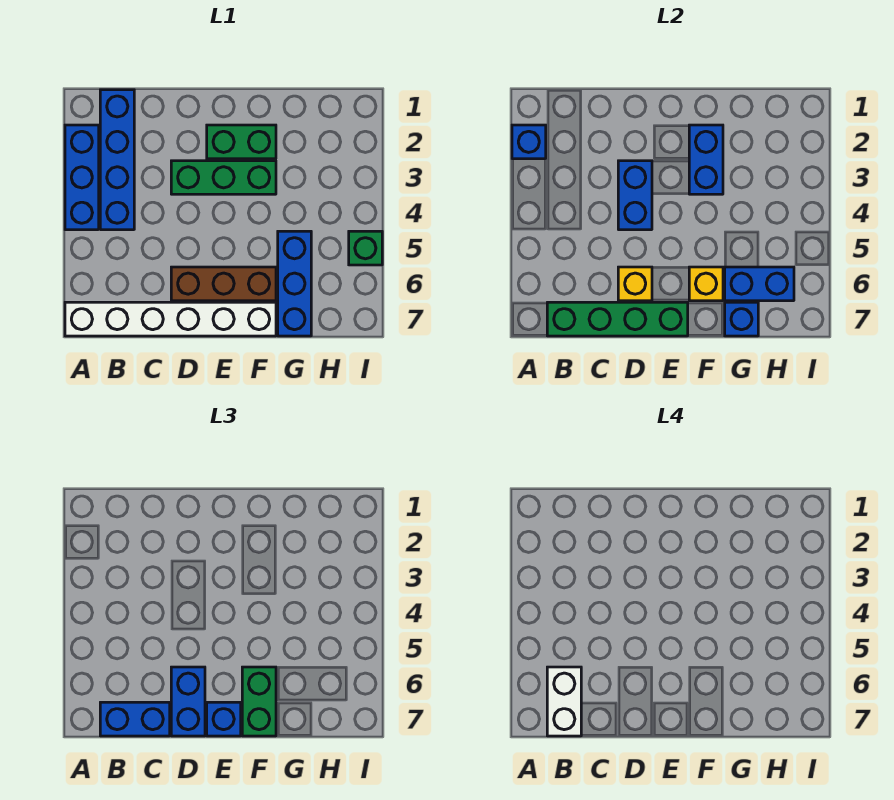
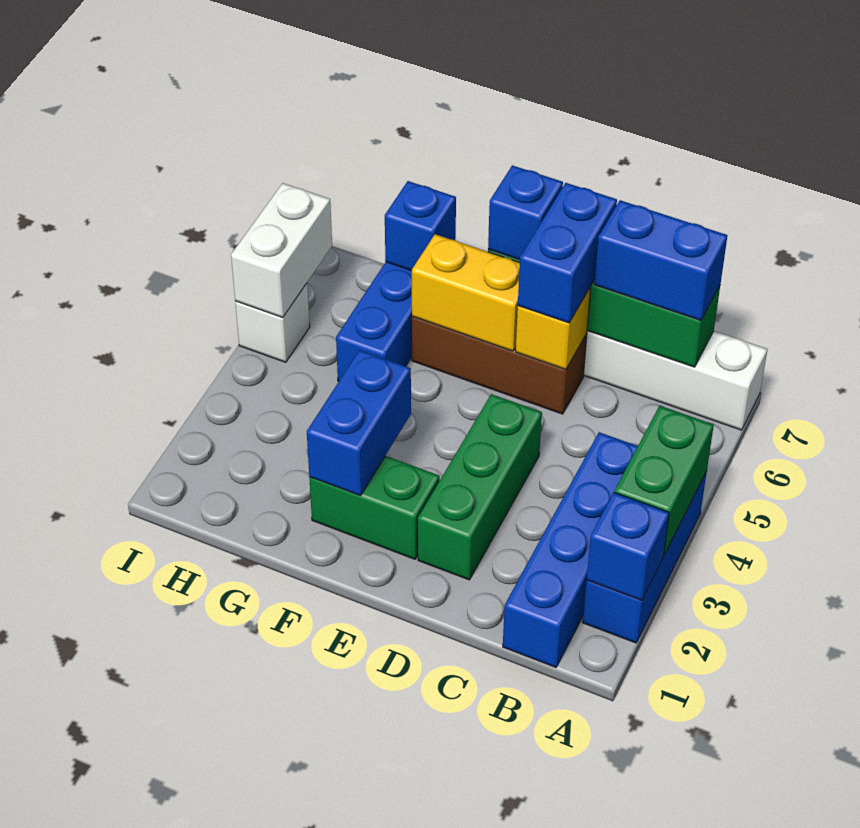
white 1x2 brick [547,667,581,736] -> white 1x2 brick moved to [231,183,332,317]
green 1x3 brick [171,161,276,194] -> green 1x3 brick turned to [418,394,542,580]
blue 1x2 brick [618,161,652,230] -> none
yellow 1x1 brick [689,267,723,301] -> yellow 1x2 brick [412,234,520,351]
green 1x2 brick [242,667,276,736] -> green 1x2 brick moved to [615,406,714,555]
blue 1x2 brick [725,267,794,301] -> none
green 1x1 brick [349,231,382,265] -> white 1x1 brick [235,283,310,362]

